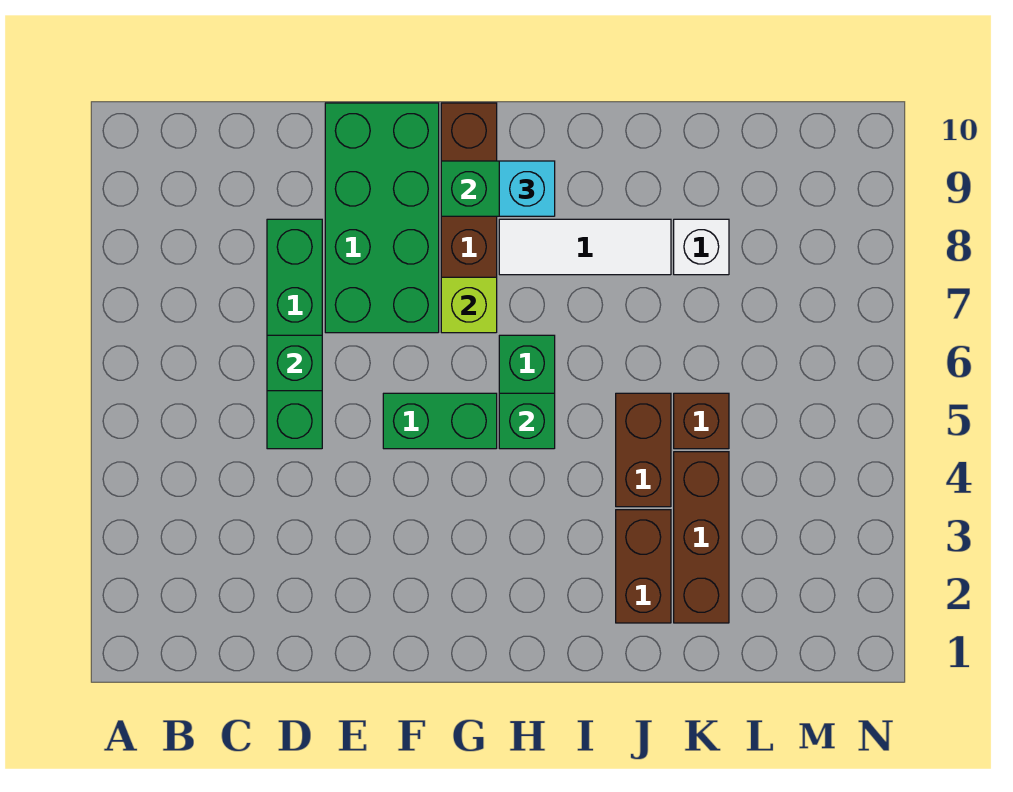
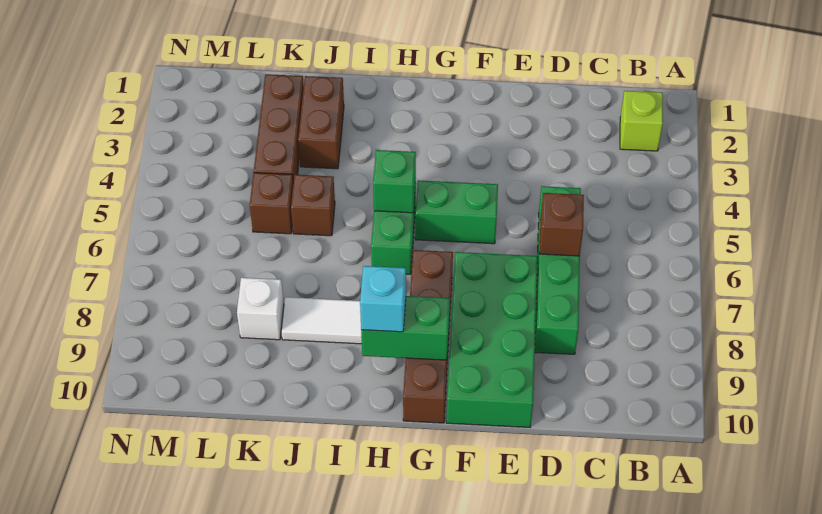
green 1x1 brick [267,335,322,391] -> brown 1x1 brick [539,193,584,256]
lime 1x1 brick [441,277,497,333] -> lime 1x1 brick moved to [620,91,663,151]
brown 1x2 brick [616,393,671,507] -> brown 1x1 brick [291,175,335,236]

